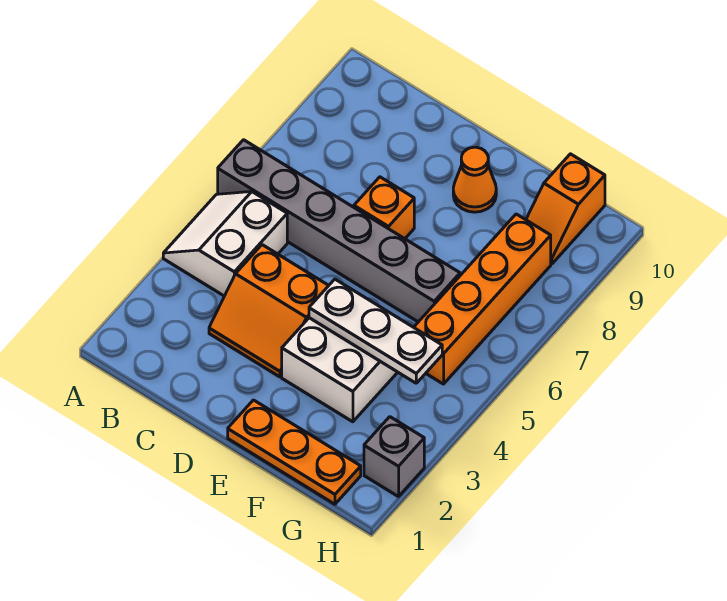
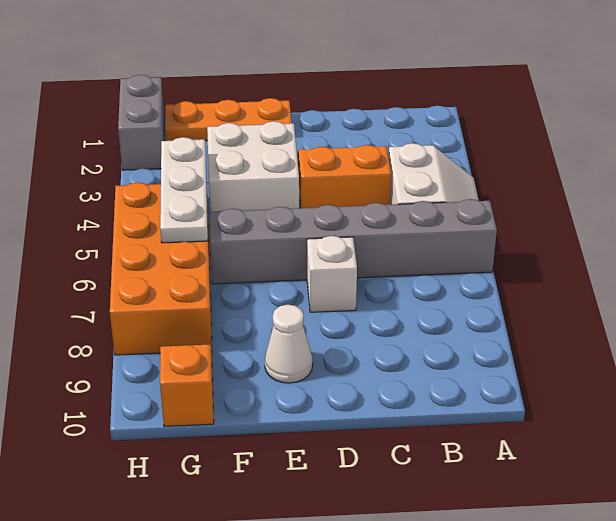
orange 1x1 brick [354,177,414,239] -> white 1x1 brick [307,236,357,312]
white 1x3 plate [309,279,442,383] -> white 1x3 plate turned to [160,137,208,243]
orange 1x1 cone [453,147,496,212] -> white 1x1 cone [265,305,313,383]
orange 1x4 brick [414,214,551,384] -> orange 2x4 brick [110,182,212,355]
grey 1x1 brick [364,417,424,497] -> grey 1x2 brick [118,75,164,170]

